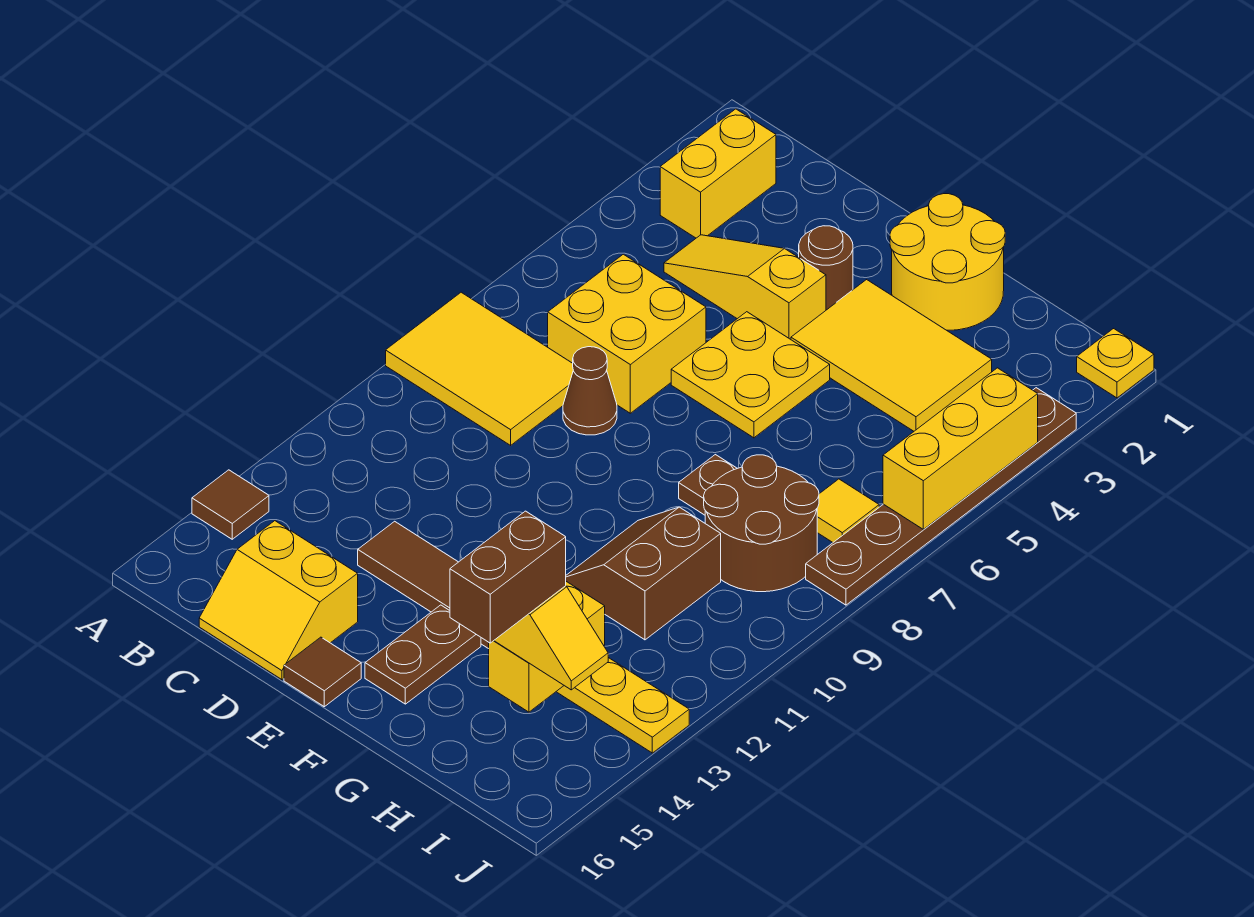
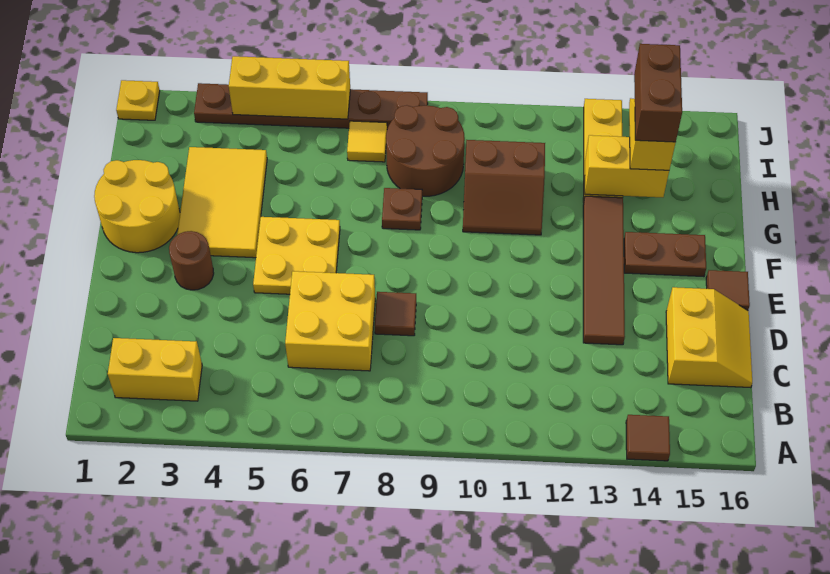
yellow 2x3 tile [386,292,573,445] -> none
yellow 1x3 slope [664,235,826,339] -> none
brown 1x1 cone [563,347,617,435] -> brown 1x1 tile [375,292,416,336]
brown 1x2 brick [450,511,566,643] -> brown 1x2 brick turned to [634,44,682,142]

